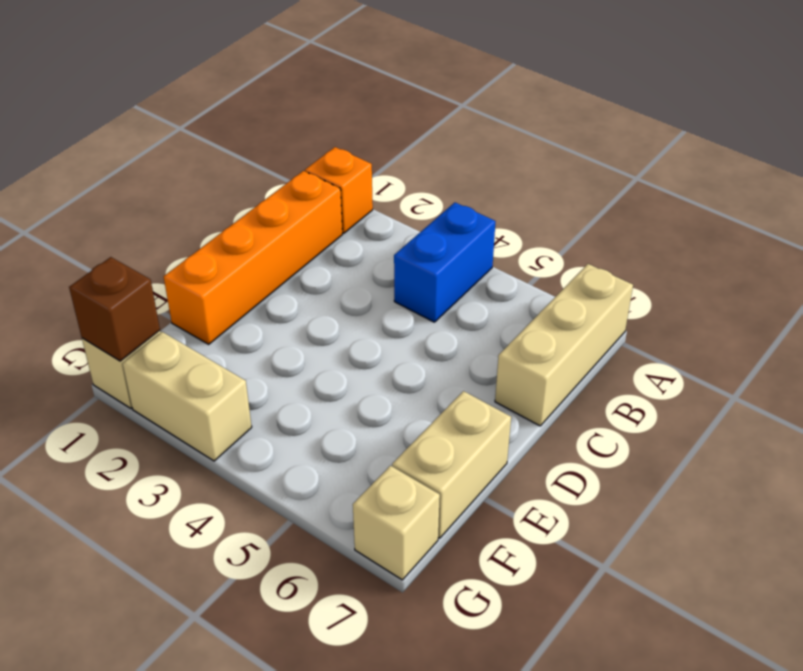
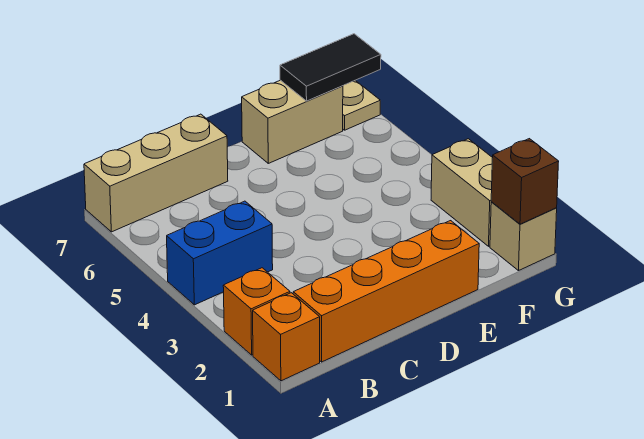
none -> orange 1x1 brick [223,268,290,355]
none -> black 1x2 tile [280,34,381,101]
tan 1x1 brick [353,466,440,580] -> tan 1x1 plate [343,80,380,130]

